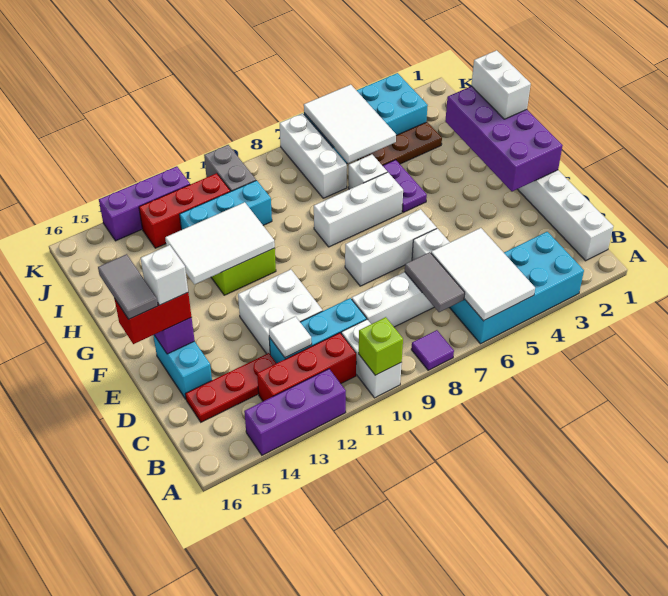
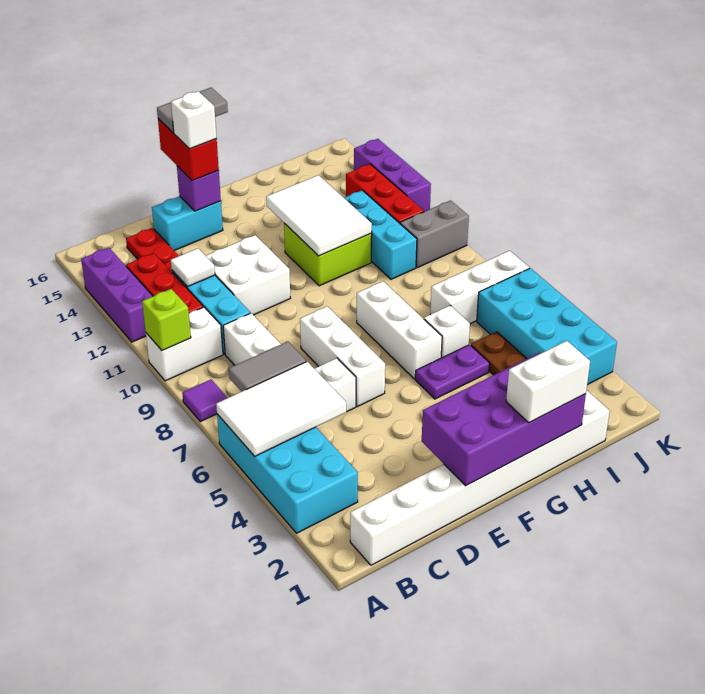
white 2x3 tile [304,85,396,163] -> none

